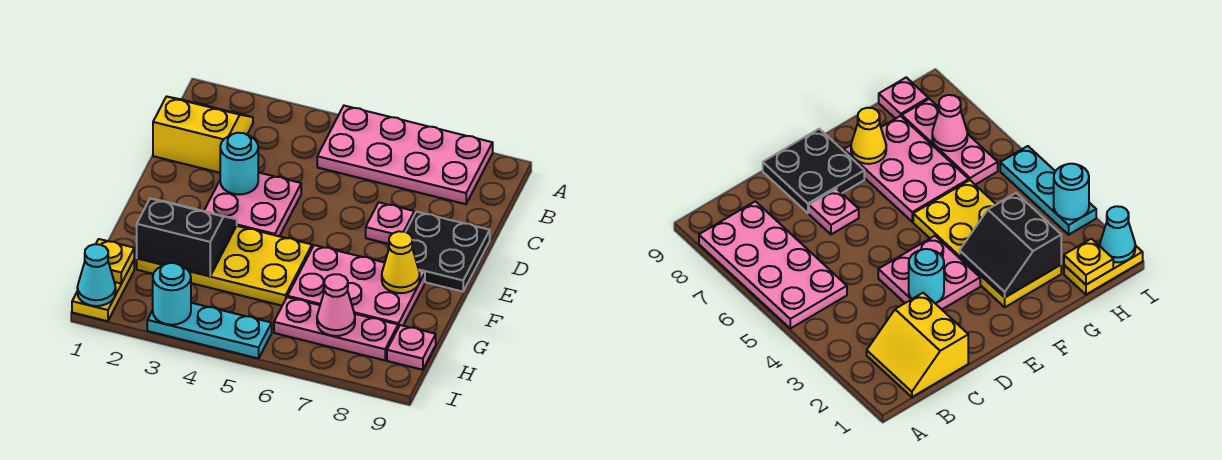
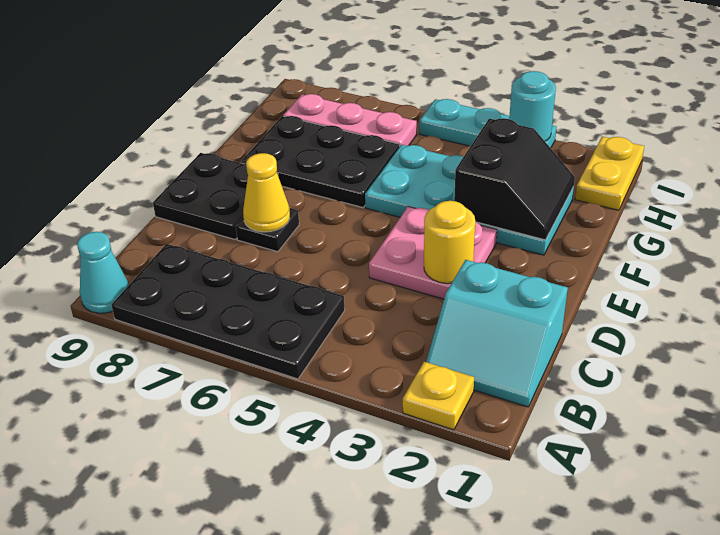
pink 2x4 plate [317,106,493,204] -> black 2x4 plate [112,244,345,379]
yellow 2x2 slope [153,97,253,173] -> cyan 2x2 slope [426,260,568,407]
cyan 1x1 round brick [220,133,258,195] -> yellow 1x1 round brick [424,201,475,284]
pink 1x1 plate [366,202,414,244] -> black 1x1 plate [236,208,299,252]
yellow 2x4 plate [137,226,312,306] -> cyan 2x4 plate [365,145,574,255]
black 2x2 slope [137,198,237,276] -> black 2x2 slope turned to [454,118,575,240]
pink 2x3 plate [287,245,425,328] -> black 2x3 plate [241,116,400,207]
yellow 1x1 cone [382,231,420,293] -> yellow 1x1 cone moved to [243,153,290,232]
yellow 1x1 plate [96,239,134,283] -> yellow 1x1 plate moved to [403,362,474,430]
pink 1x1 cone [317,274,355,336] -> none
pink 1x1 plate [387,325,436,370] -> none
cyan 1x1 cone [77,244,116,306] -> cyan 1x1 cone moved to [77,232,129,313]

